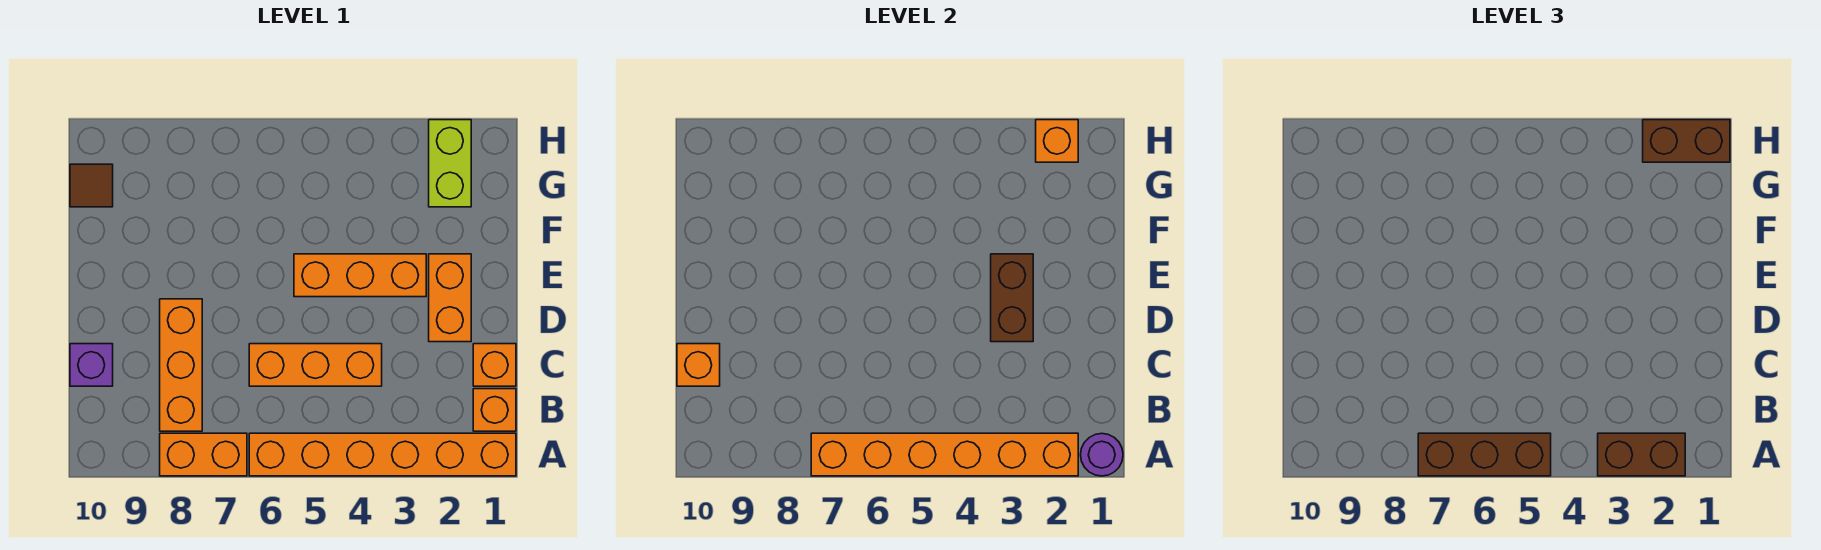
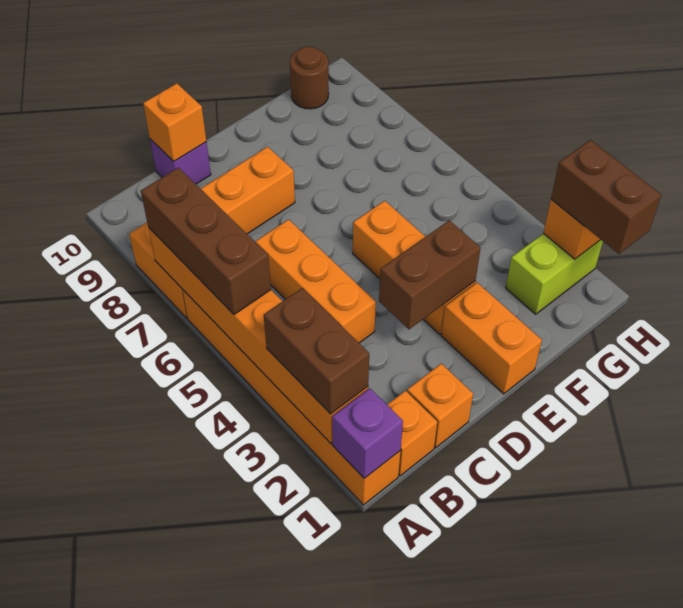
purple 1x1 round brick [1081,433,1123,476] -> purple 1x1 brick [332,388,403,478]
orange 1x2 brick [429,254,471,342] -> orange 1x2 brick turned to [441,283,542,394]
brown 1x1 tile [70,164,113,207] -> brown 1x1 round brick [290,47,329,109]

